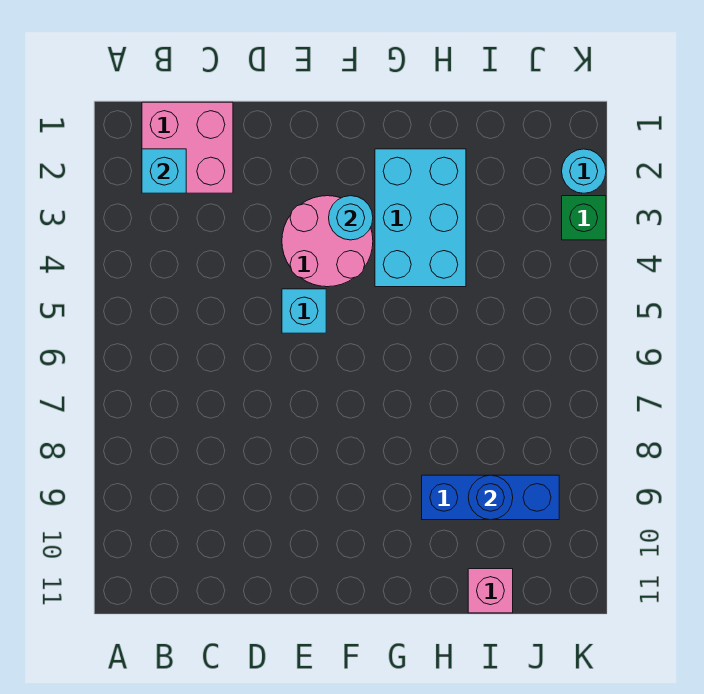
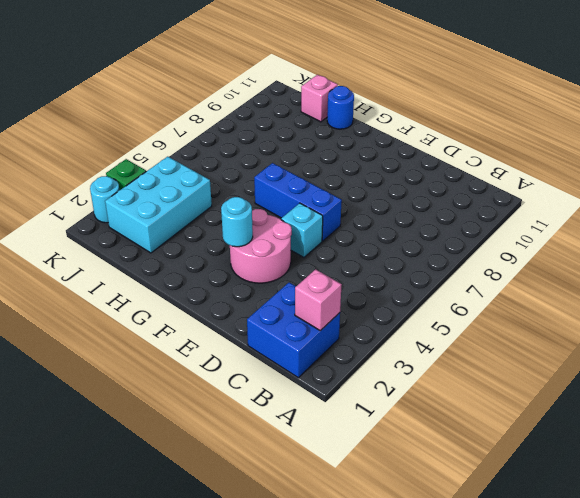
pink 2x2 brick [142,102,233,193] -> blue 2x2 brick [247,282,340,378]
cyan 1x1 brick [142,149,186,193] -> pink 1x1 brick [295,269,342,331]
cyan 2x3 brick [375,149,466,287] -> cyan 2x3 brick moved to [105,157,212,253]
blue 1x3 brick [422,475,559,520] -> blue 1x3 brick moved to [254,163,342,241]
blue 1x1 round brick [468,475,513,520] -> blue 1x1 round brick moved to [327,86,354,129]

